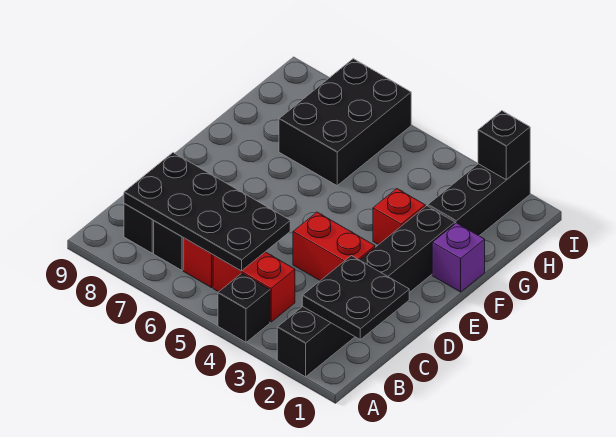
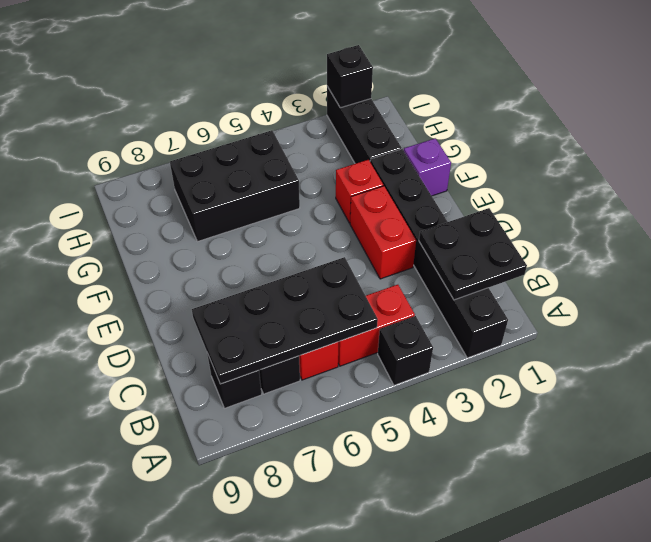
red 1x2 brick [293,212,375,281] -> red 1x2 brick turned to [350,186,416,279]
black 2x3 brick [279,59,411,186] -> black 2x3 brick turned to [170,130,300,242]

